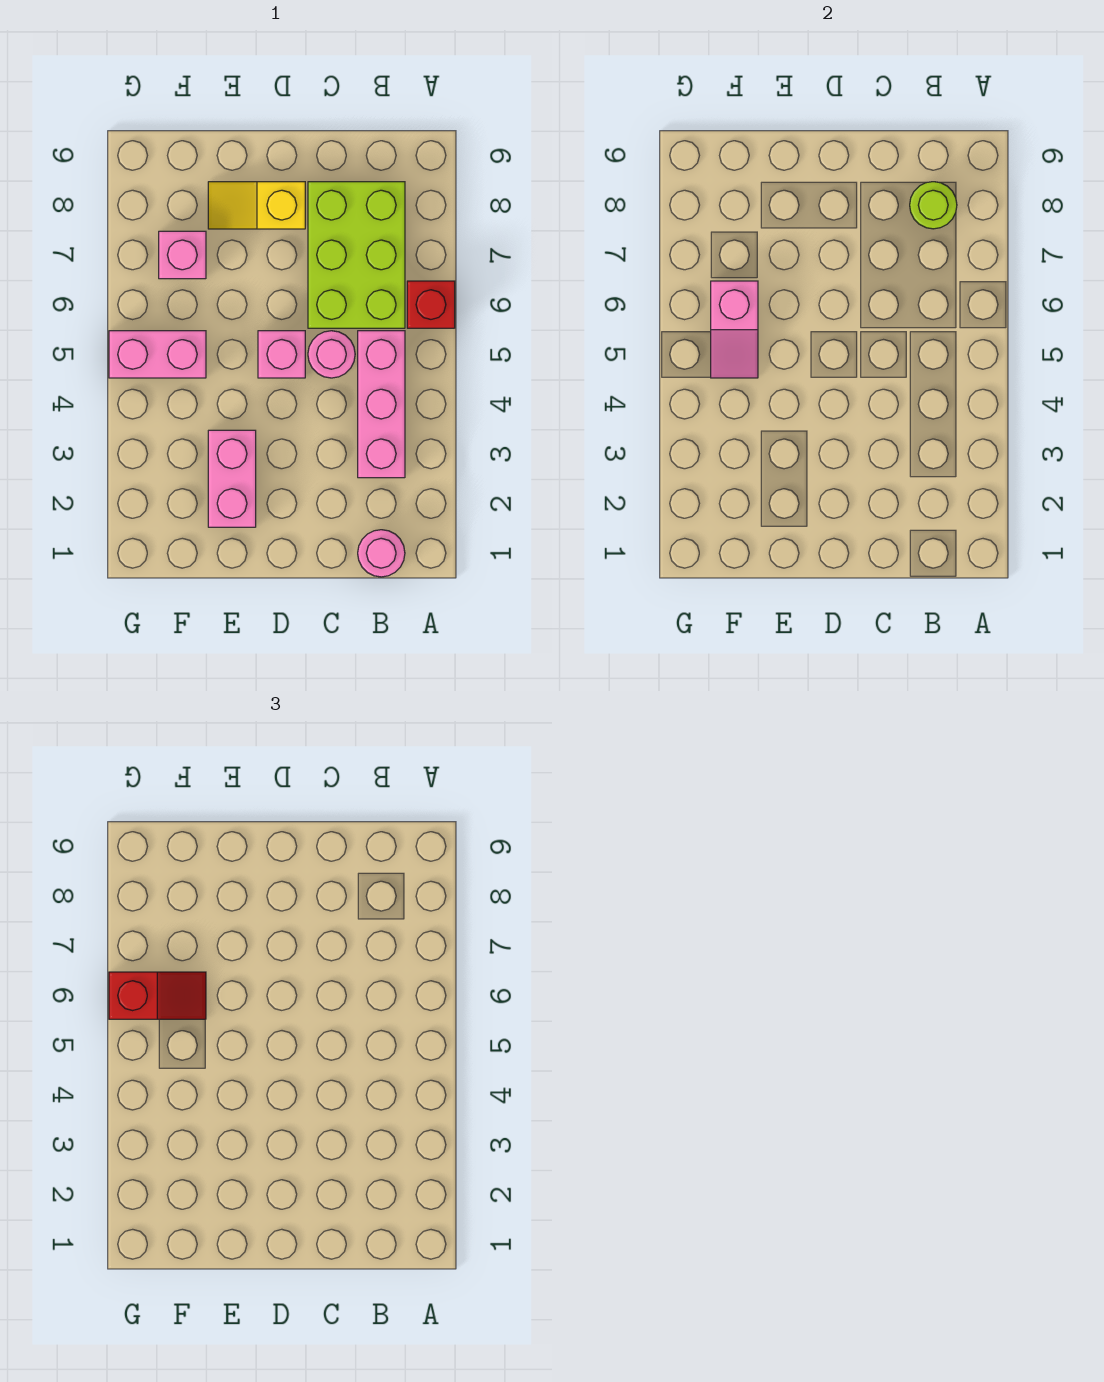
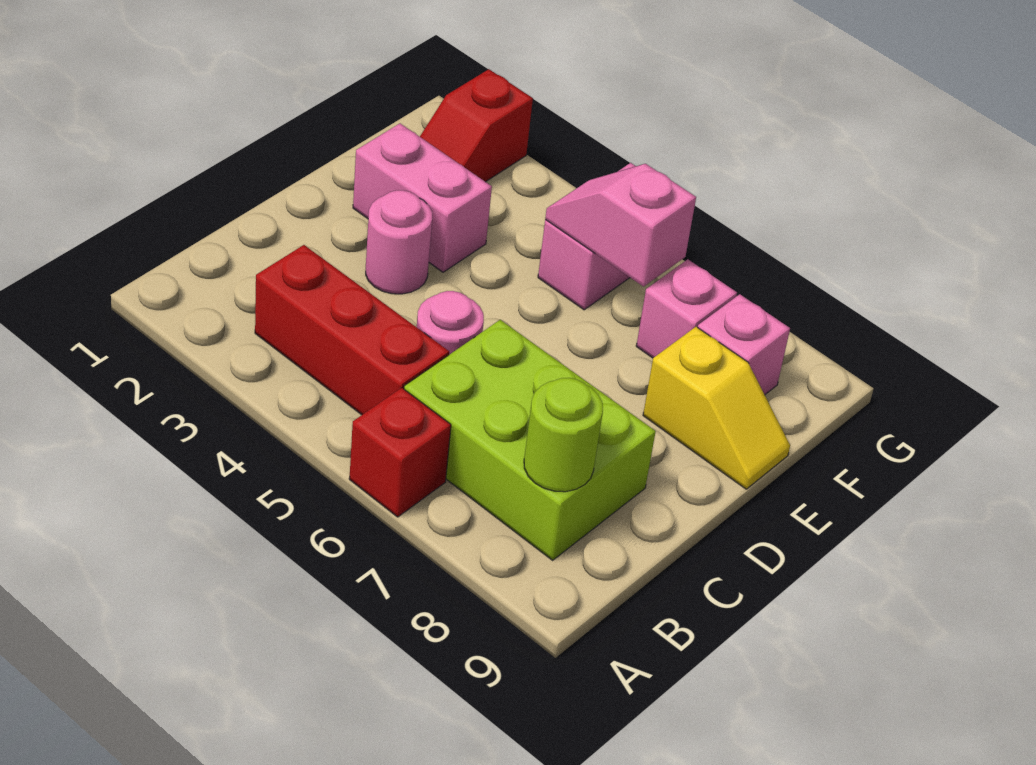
pink 1x1 round brick [358,530,405,577] -> pink 1x1 round brick moved to [366,190,432,294]
pink 1x3 brick [358,331,405,478] -> red 1x3 brick [255,245,449,415]
pink 1x1 brick [258,331,305,378] -> pink 1x1 brick moved to [698,294,790,395]
yellow 1x2 slope [208,182,305,229] -> yellow 1x2 slope turned to [643,327,790,489]
red 1x2 slope [109,972,206,1019] -> red 1x2 slope moved to [420,69,533,182]

